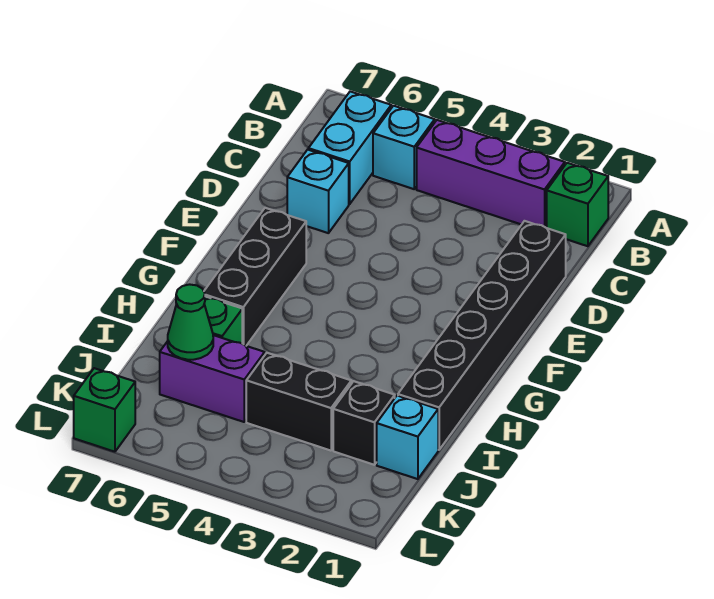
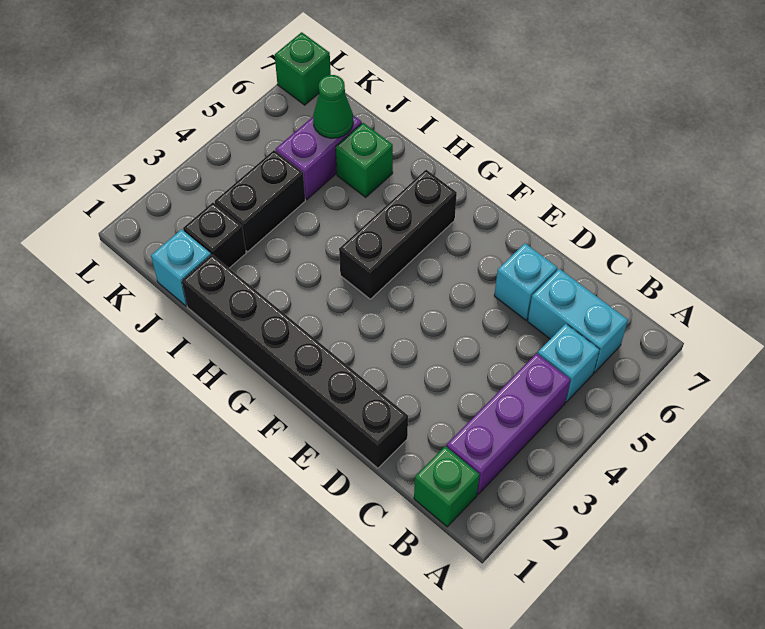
black 1x3 brick [204,208,306,346] -> black 1x3 brick turned to [339,170,457,299]

